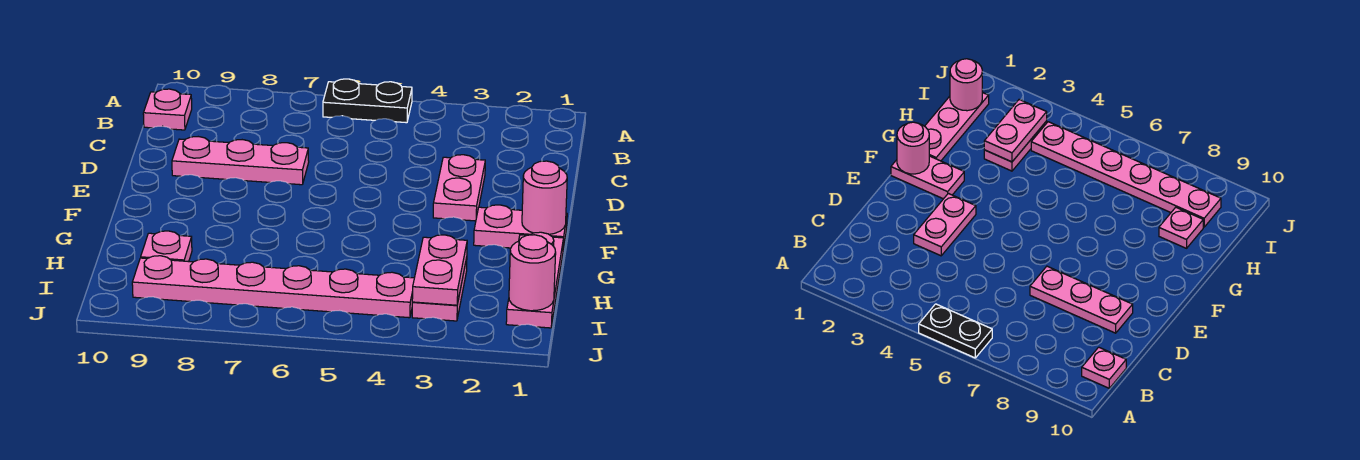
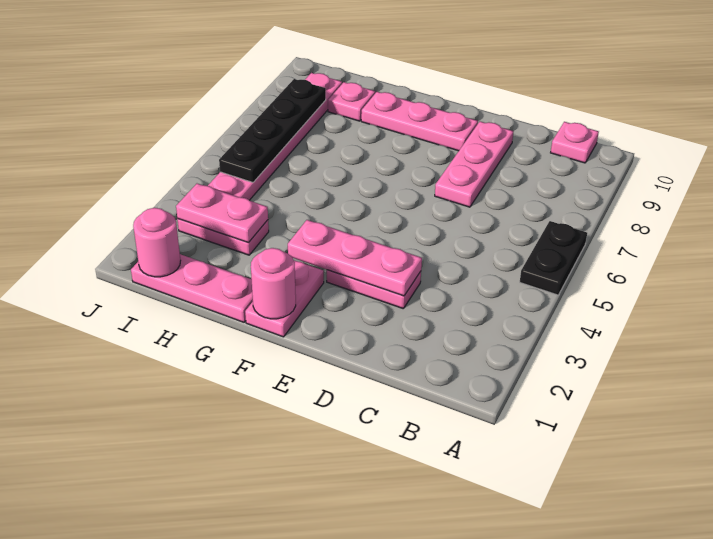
none -> pink 1x3 plate [288,220,422,296]
none -> pink 1x3 plate [361,92,478,151]
none -> black 1x4 plate [219,79,326,182]

